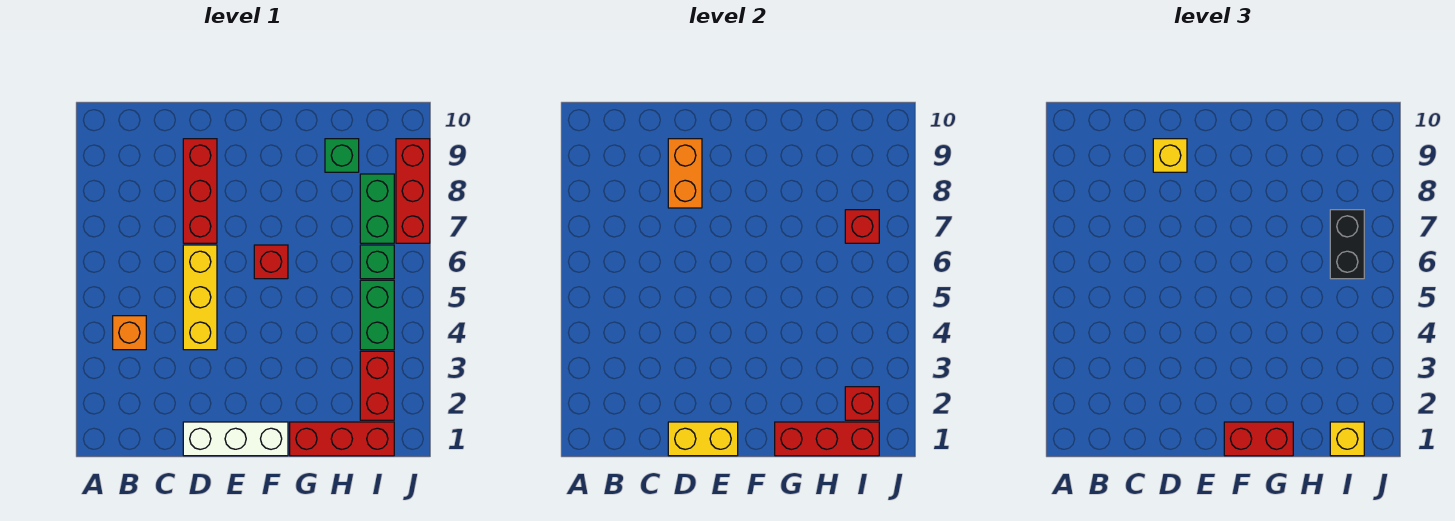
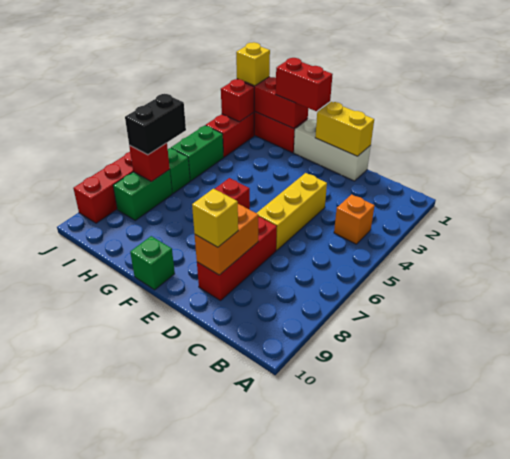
green 1x1 brick [325,139,359,172] -> green 1x1 brick moved to [130,236,175,290]

